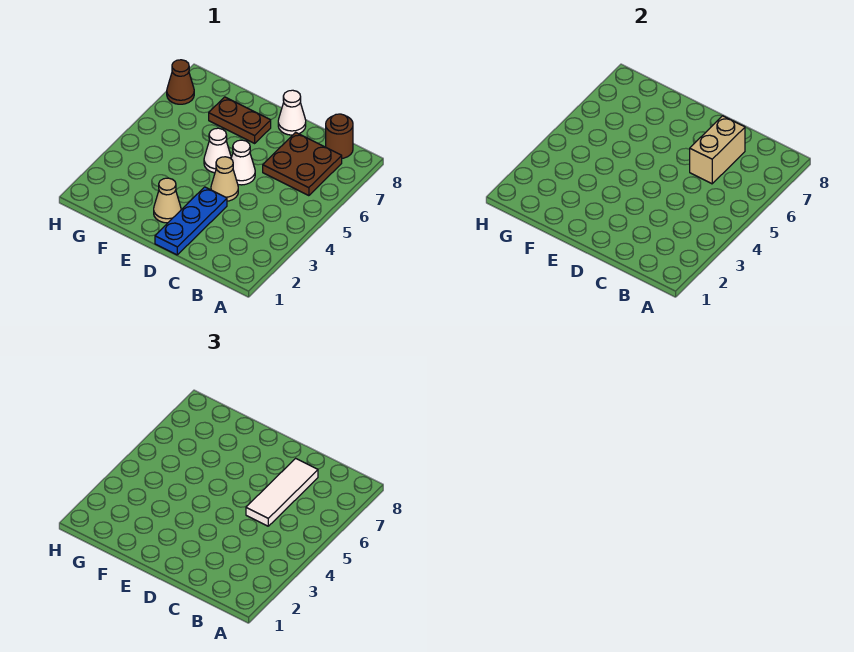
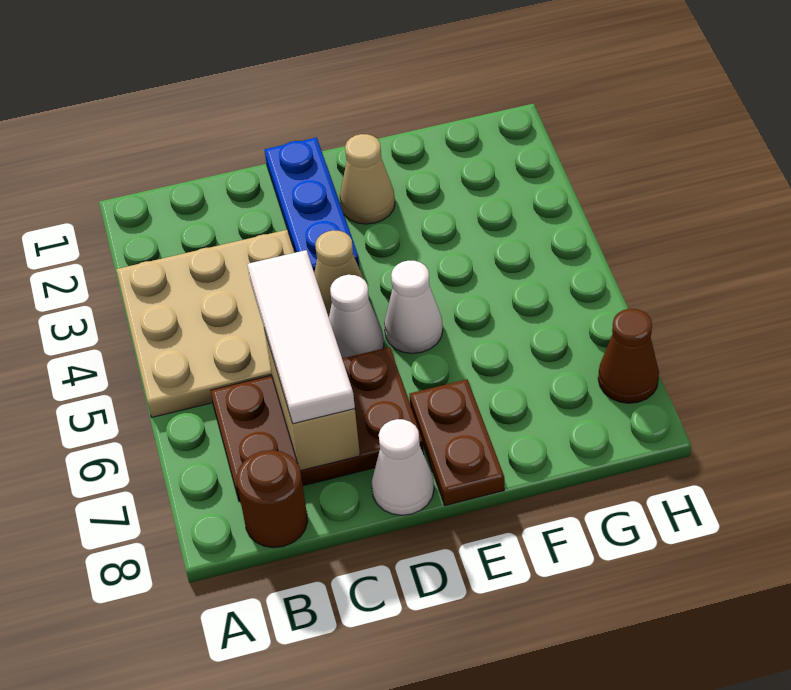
none -> tan 3x3 plate [116,230,295,417]
brown 2x2 plate [263,132,342,196] -> brown 2x3 plate [210,347,424,501]
brown 1x2 plate [209,97,271,143] -> brown 1x2 plate turned to [410,380,504,506]

